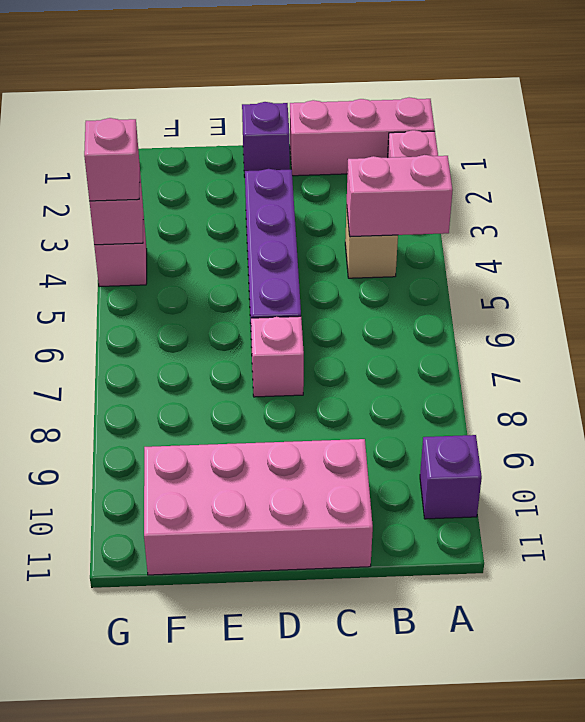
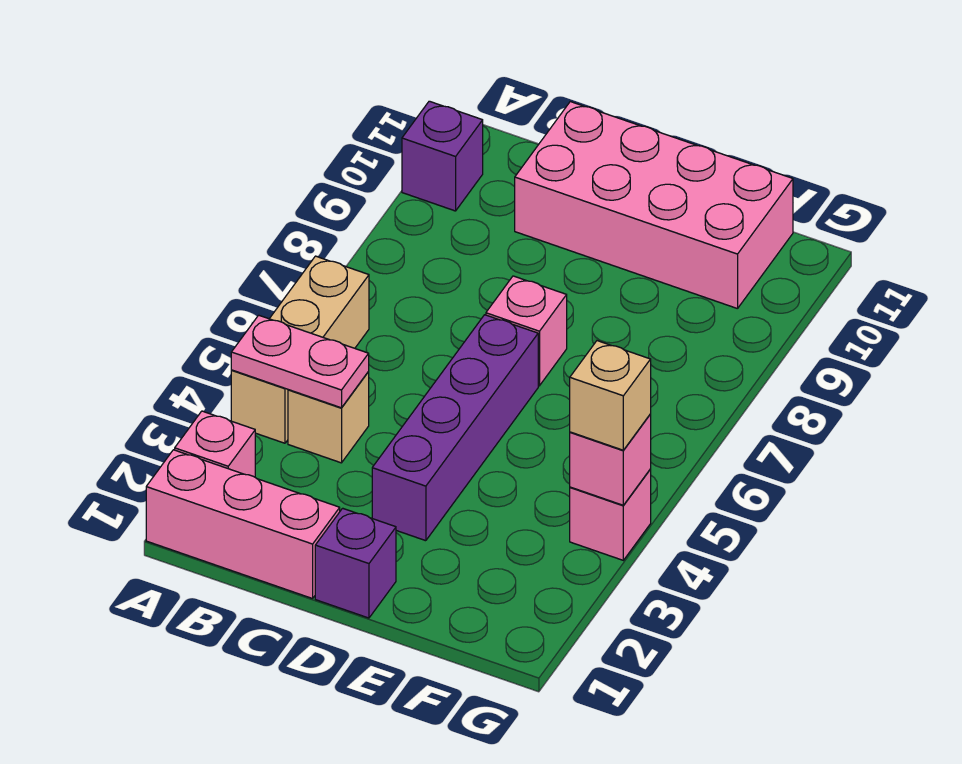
none -> tan 1x3 brick [231,256,369,443]
pink 1x2 brick [347,155,453,237] -> pink 1x2 plate [231,315,369,408]
pink 1x1 brick [84,118,140,201] -> tan 1x1 brick [570,341,651,450]

